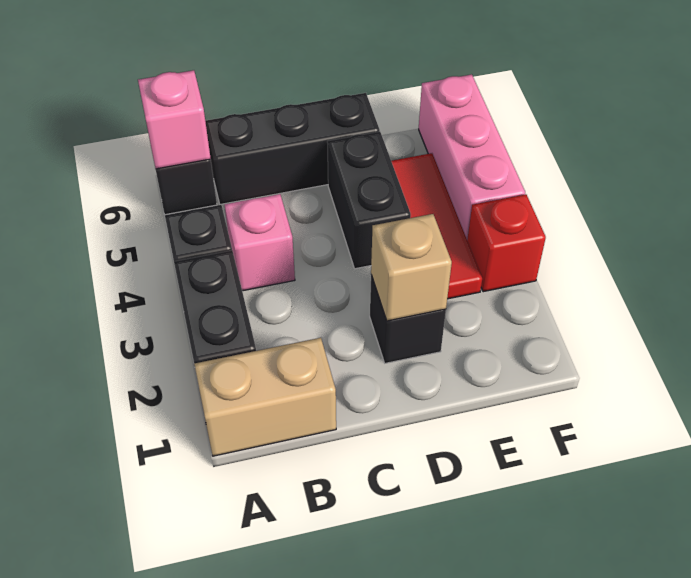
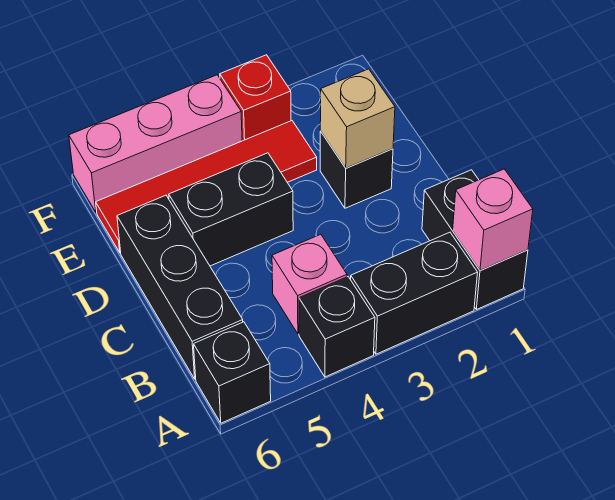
tan 1x2 brick [194,338,336,456] -> black 1x2 brick [422,170,528,310]
pink 1x1 brick [138,70,211,169] -> pink 1x1 brick moved to [453,169,533,270]
red 1x3 tile [391,153,482,299] -> red 1x4 tile [96,121,317,253]

